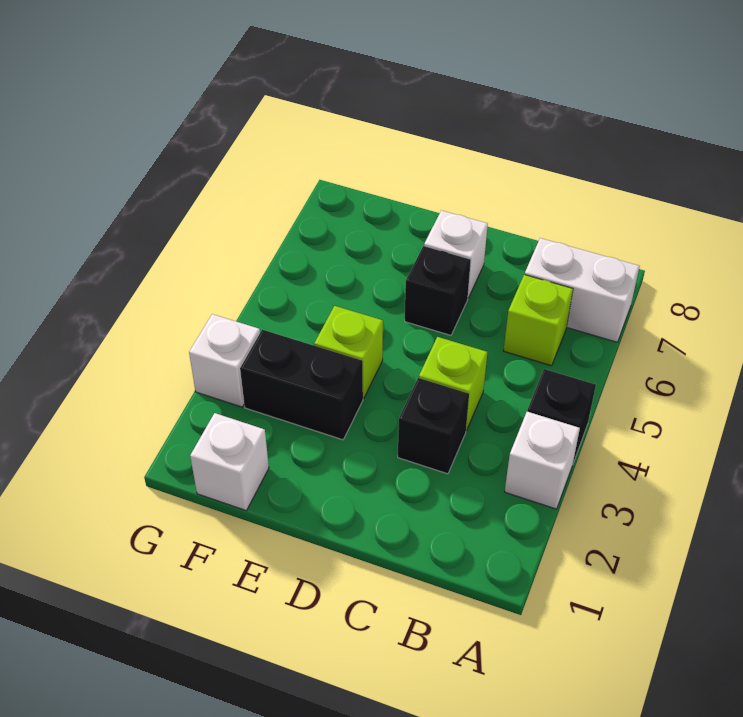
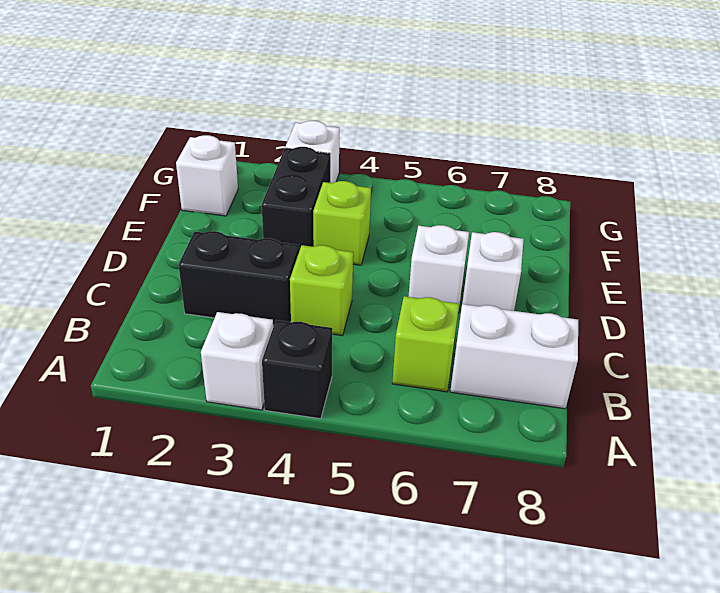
white 1x2 brick [525,238,640,342] -> white 1x2 brick turned to [450,304,578,409]
black 1x1 brick [398,378,469,474] -> black 1x2 brick [178,231,299,326]
black 1x1 brick [405,246,471,335] -> white 1x1 brick [409,225,469,313]

